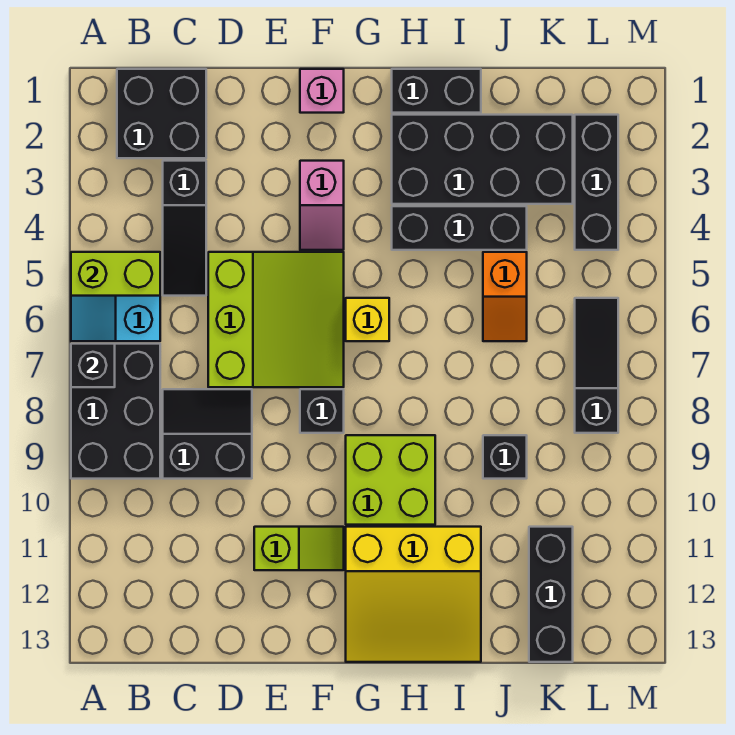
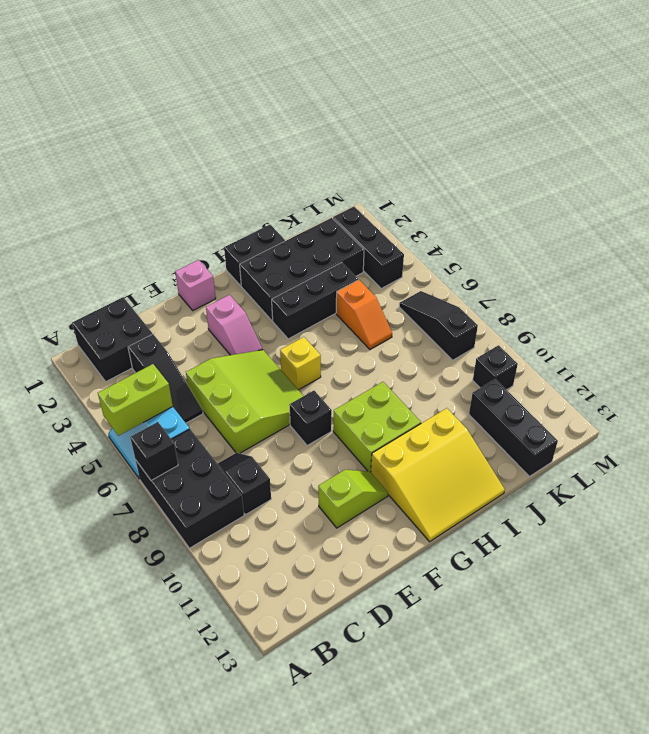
black 2x2 slope [163,389,252,479] -> black 1x2 slope [218,453,271,515]
black 1x1 brick [483,435,527,479] -> black 1x1 brick moved to [473,345,518,390]

